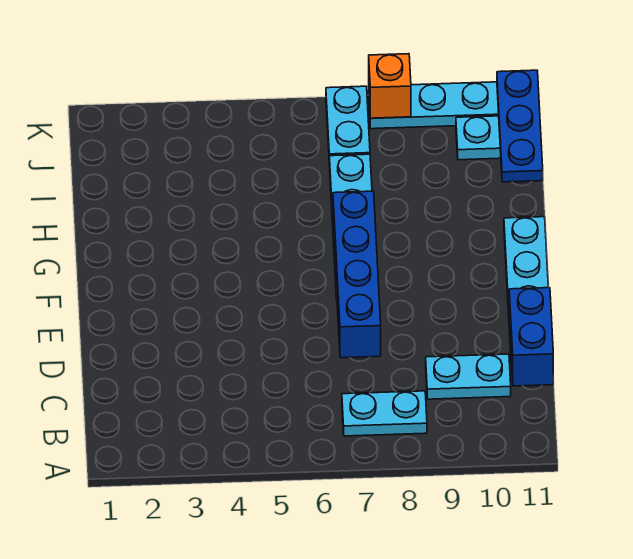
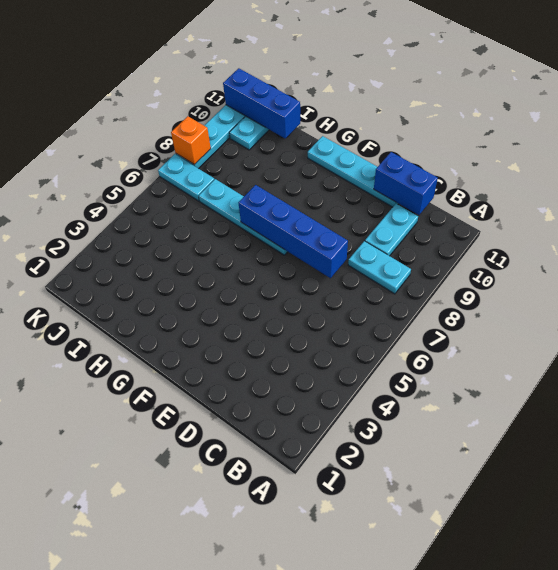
cyan 1x2 plate [342,391,427,436] -> cyan 1x2 plate turned to [348,241,411,294]
blue 1x3 plate [497,70,543,182] -> blue 1x3 brick [223,68,300,138]

